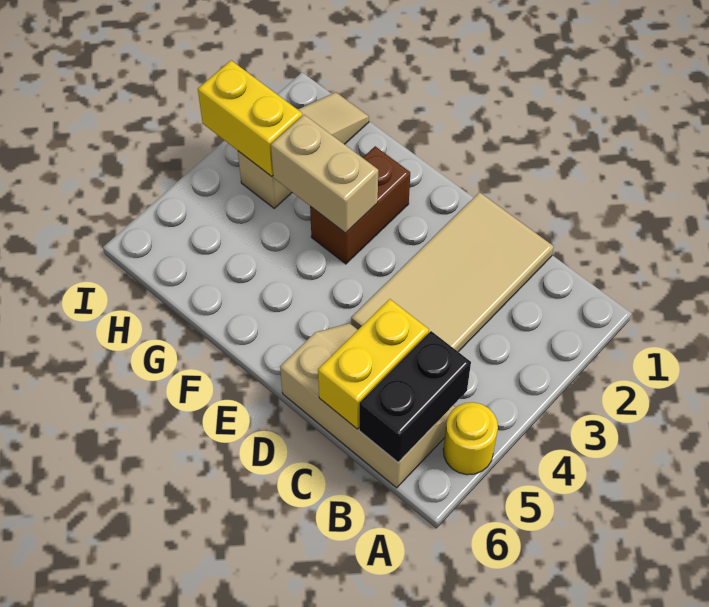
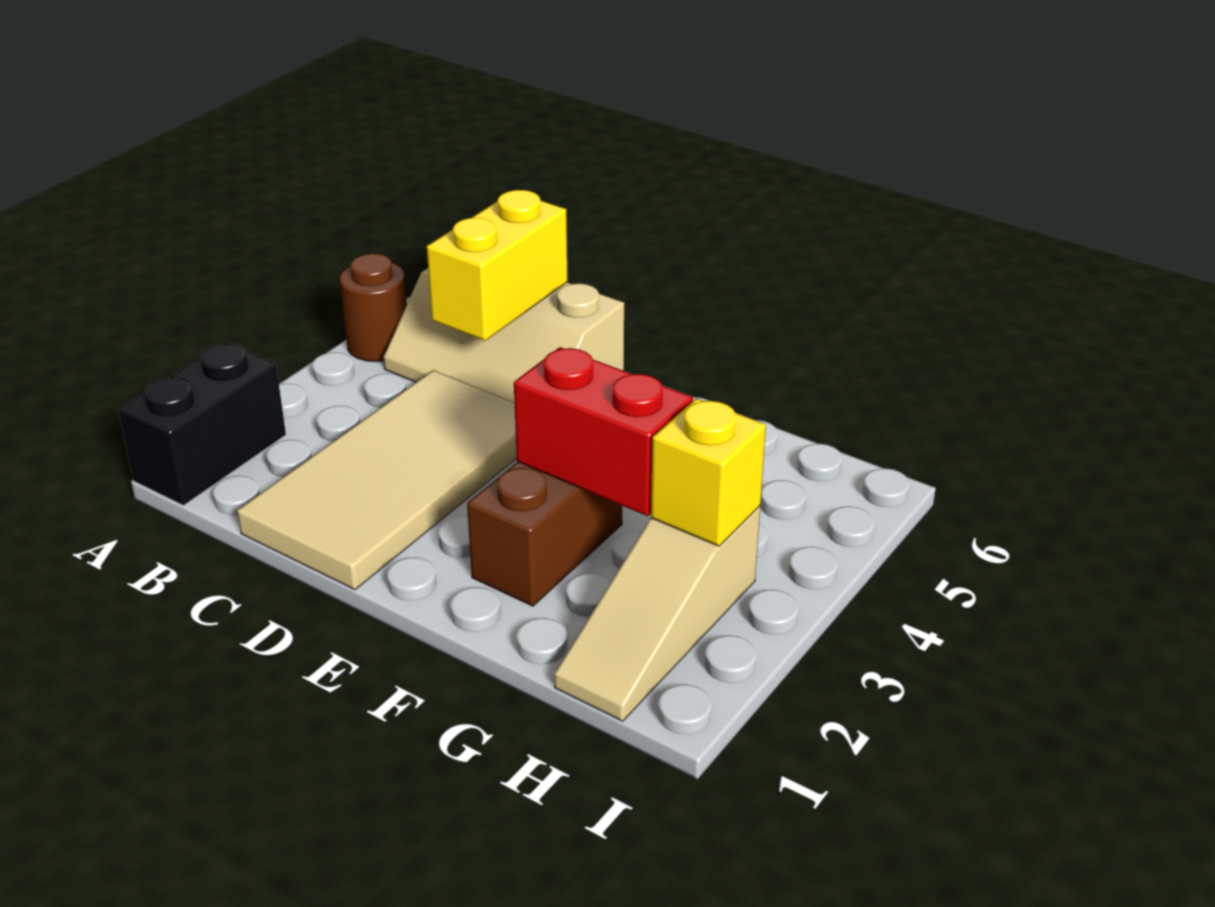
yellow 1x1 round brick [443,402,498,475] -> brown 1x1 round brick [340,253,407,362]
black 1x2 brick [359,331,471,462] -> black 1x2 brick moved to [118,342,286,505]
tan 1x2 brick [271,115,378,233] -> red 1x2 brick [514,347,693,516]
yellow 1x2 brick [198,60,302,176] -> yellow 1x1 brick [651,398,766,546]

